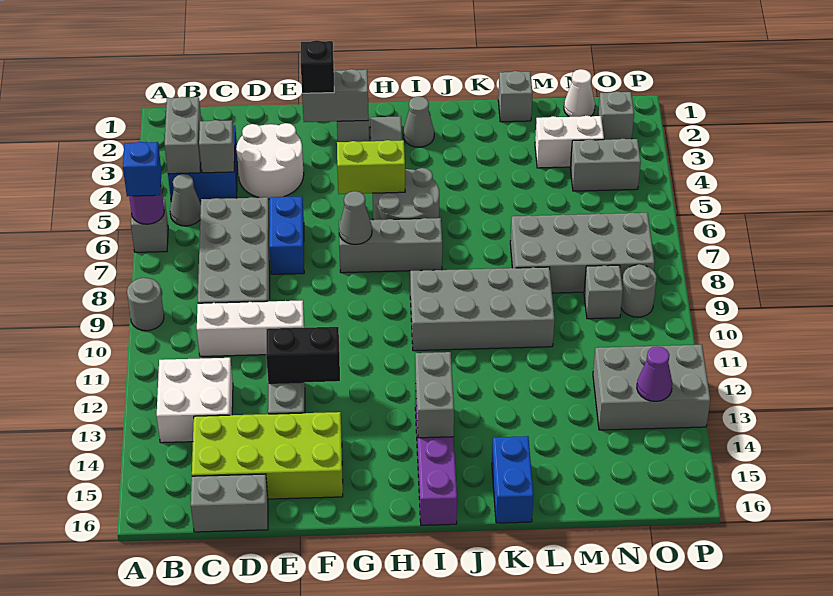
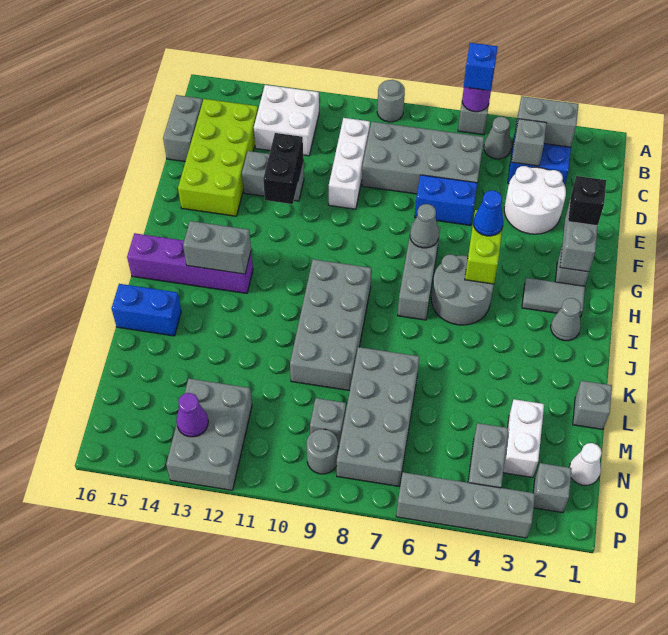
none -> blue 1x1 cone [473,191,504,236]
none -> grey 1x4 brick [396,472,535,538]

